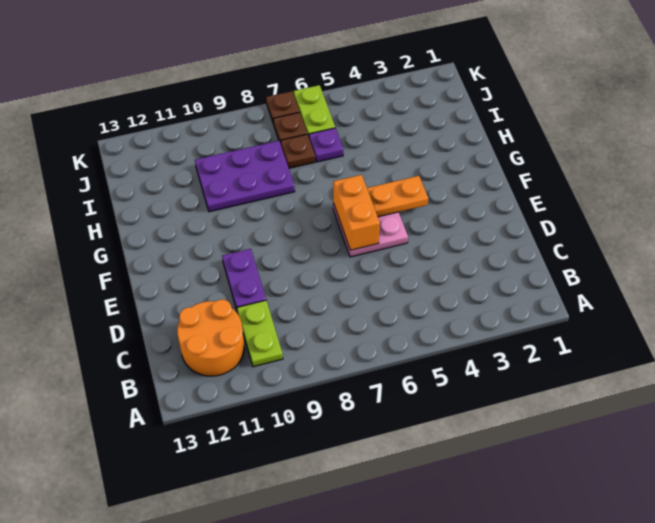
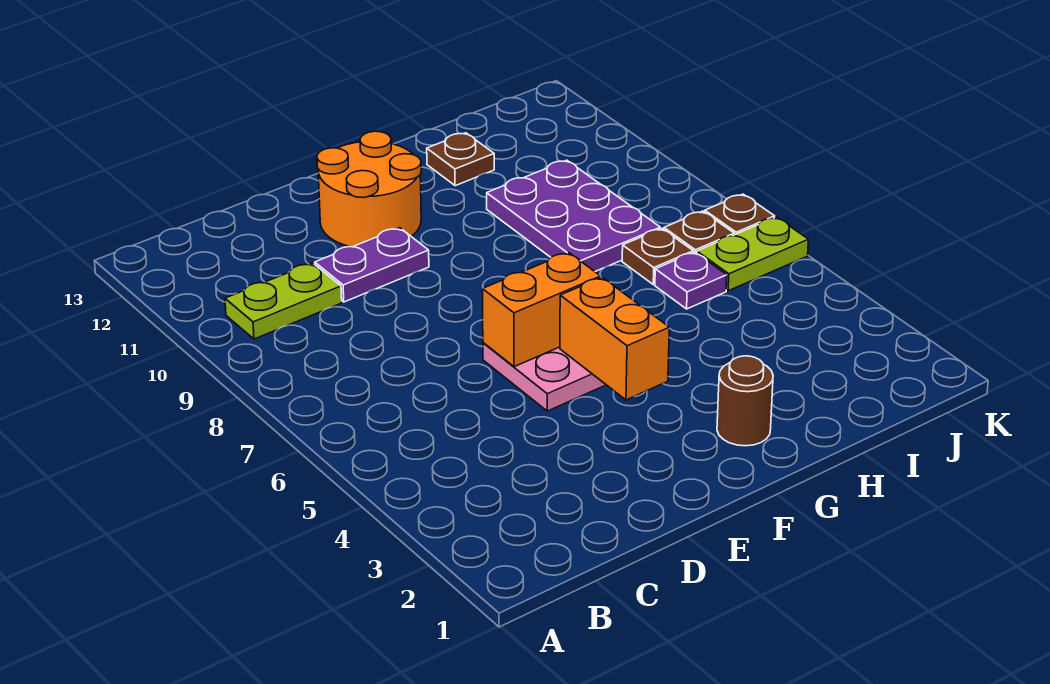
orange 2x2 round brick [177,299,244,376] -> orange 2x2 round brick moved to [317,131,421,247]
orange 1x2 plate [367,176,428,217] -> orange 1x2 brick [560,277,669,400]
none -> brown 1x1 round brick [717,356,773,446]
none -> brown 1x1 plate [427,133,494,186]

